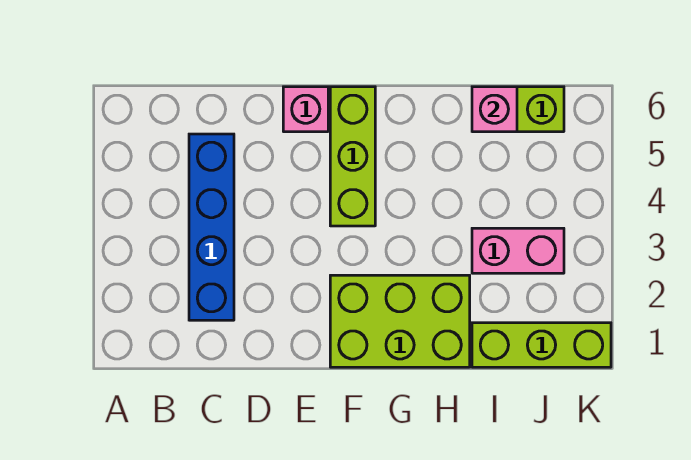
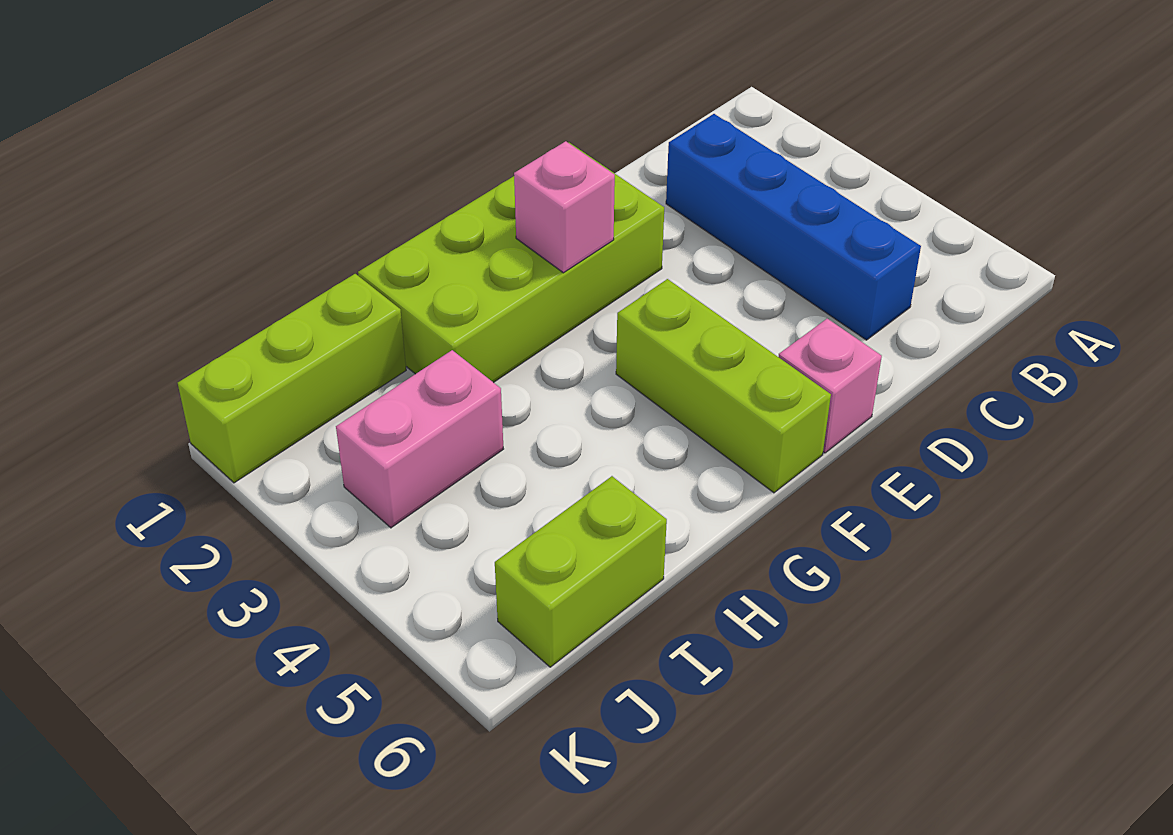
lime 2x3 brick [330,275,470,367] -> lime 2x4 brick [358,143,664,383]
pink 1x1 brick [472,87,517,132] -> pink 1x1 brick moved to [514,141,615,273]

